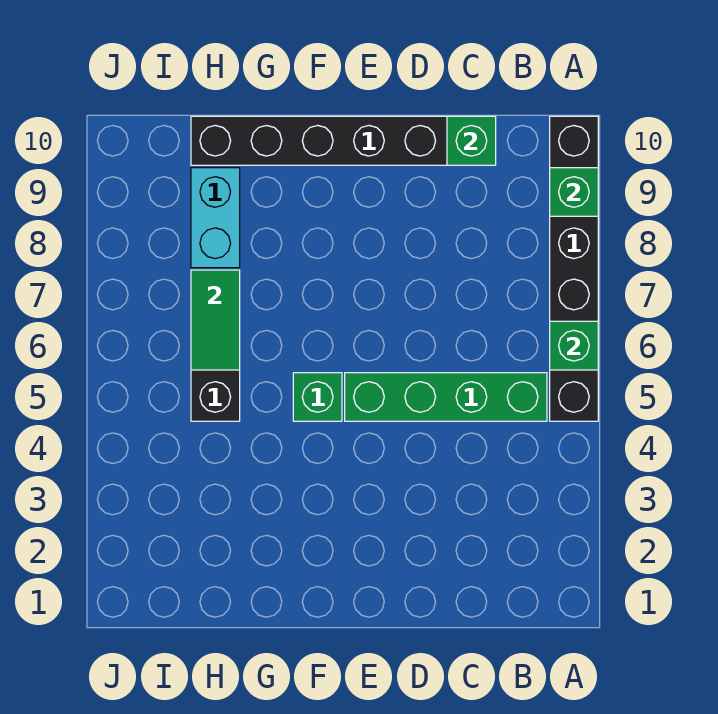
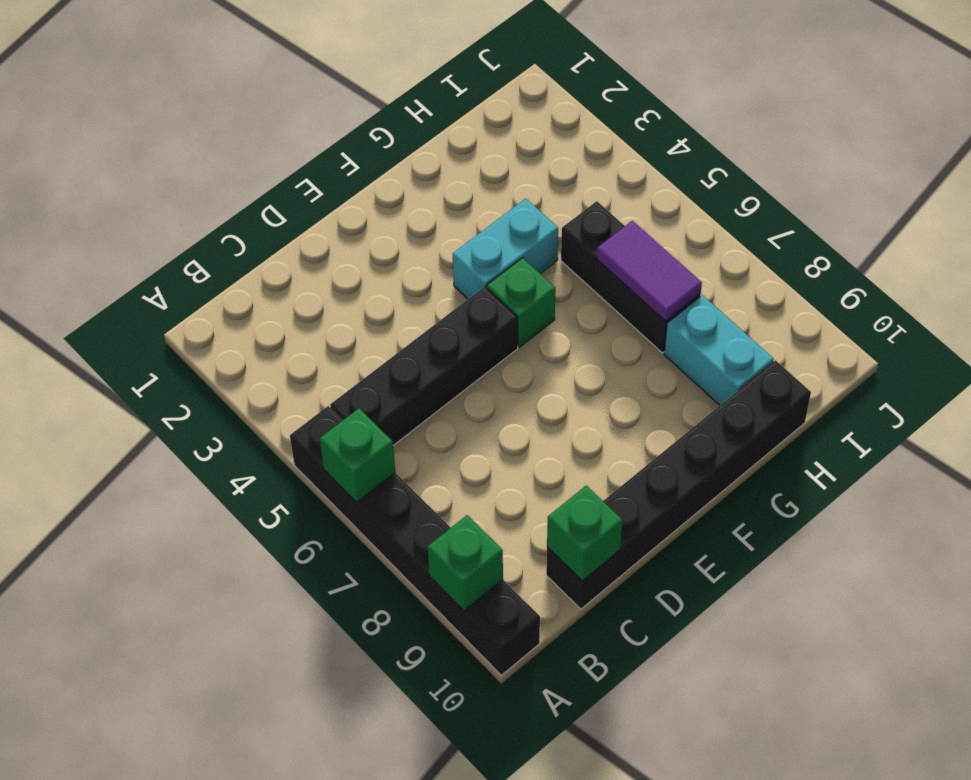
green 1x4 brick [345,373,547,421] -> black 1x4 brick [330,287,518,445]
none -> cyan 1x2 brick [453,199,558,299]
green 1x2 tile [191,270,240,370] -> purple 1x2 tile [596,221,702,321]

